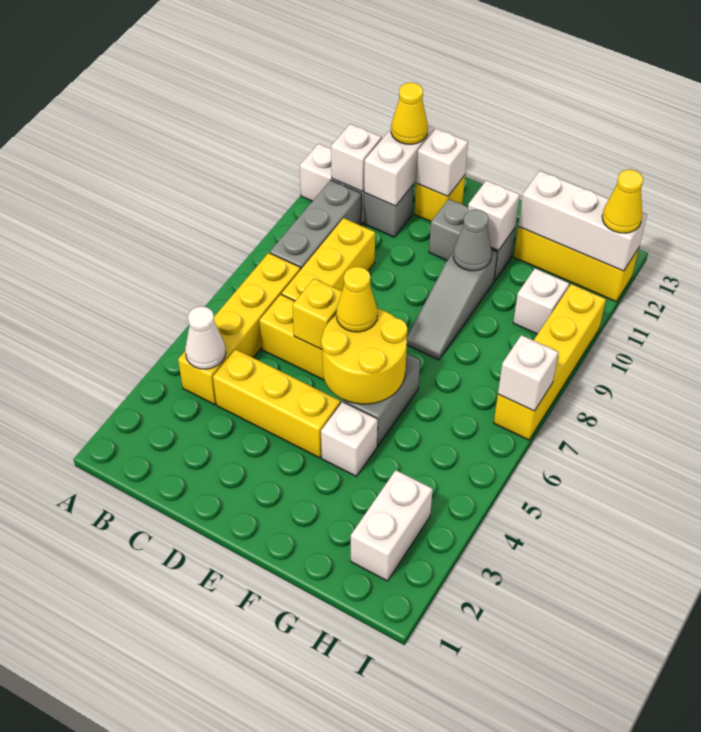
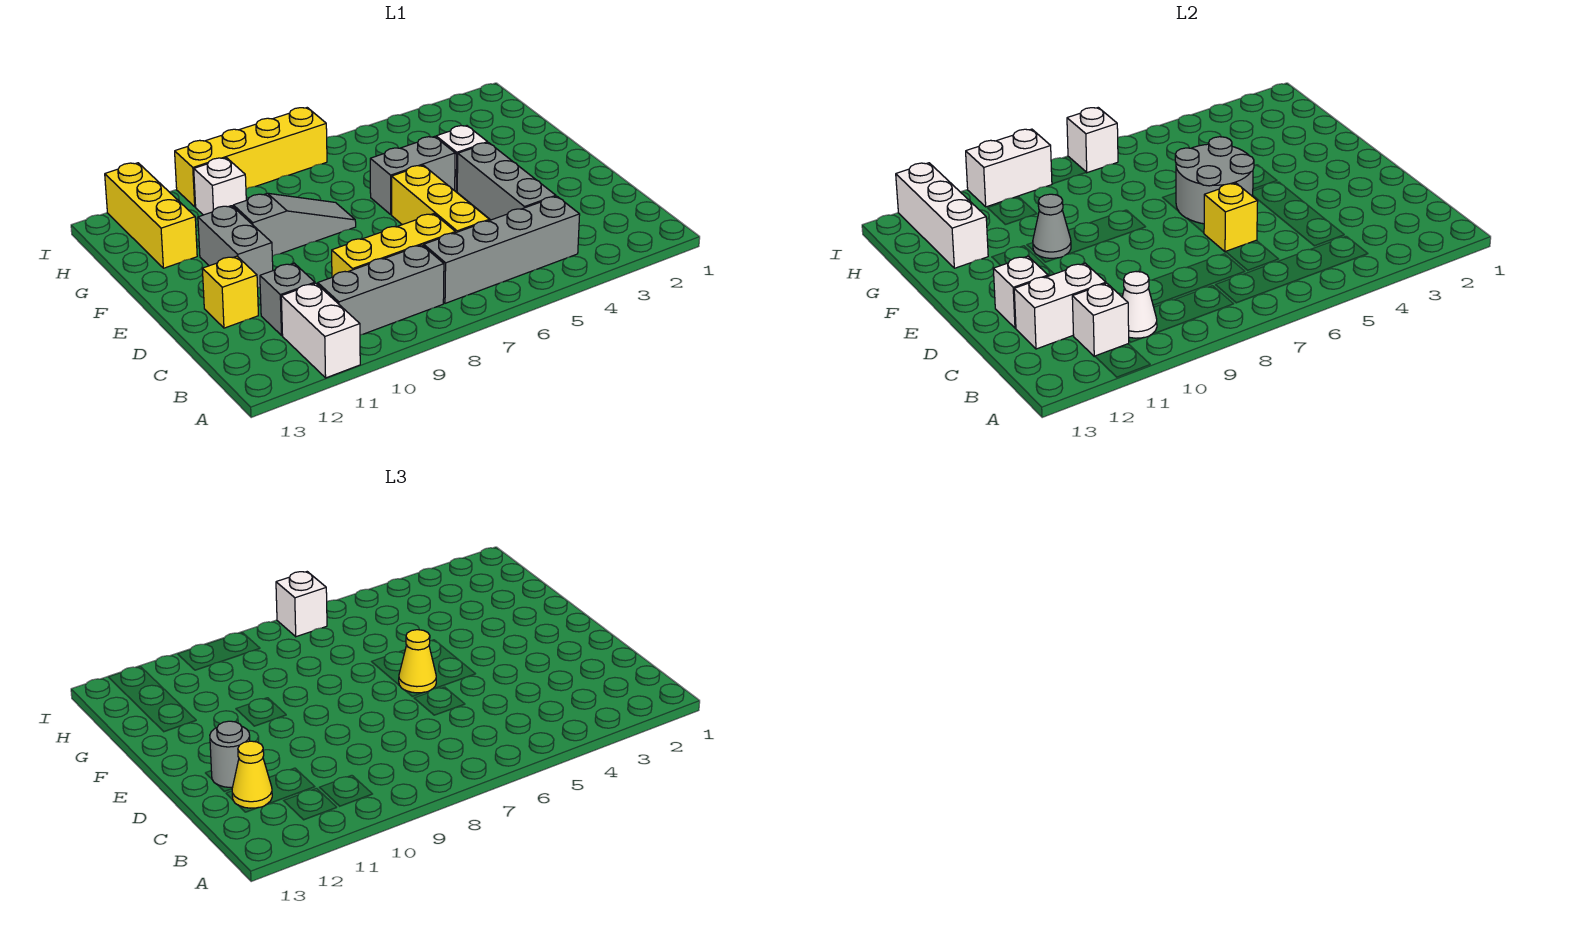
yellow 1x4 brick [178,253,301,405] -> grey 1x4 brick [424,196,580,303]
white 1x1 cone [185,306,226,369] -> white 1x1 cone moved to [1122,272,1157,338]
yellow 1x3 brick [213,349,341,458] -> grey 1x3 brick [457,143,556,220]
none -> grey 1x1 round brick [210,721,250,787]
yellow 2x2 round brick [321,309,407,404] -> grey 2x2 round brick [1175,137,1254,224]
white 1x1 brick [468,180,520,251] -> white 1x1 brick moved to [276,572,327,637]
white 1x2 brick [351,470,433,581] -> white 1x2 brick moved to [966,129,1052,207]
yellow 1x1 cone [602,169,643,233] -> none

